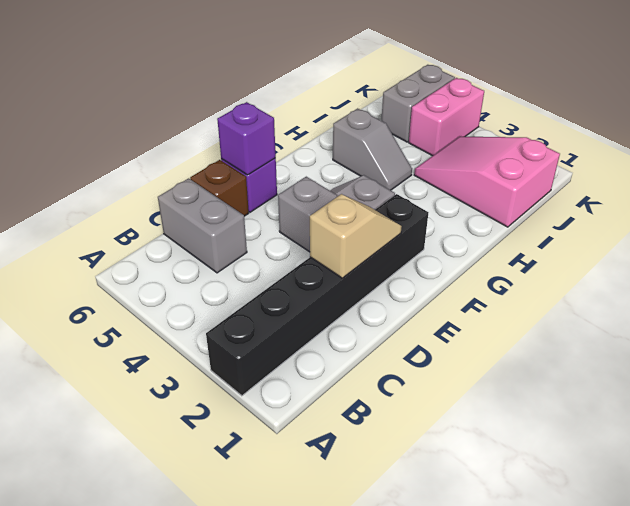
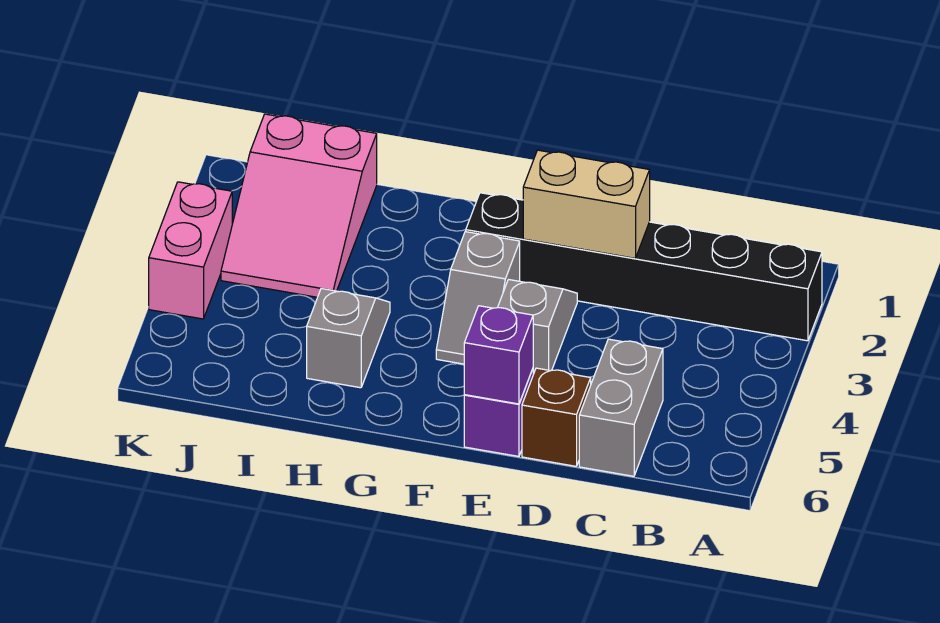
tan 1x2 slope [310,194,402,278] -> tan 1x2 brick [523,150,650,258]
pink 1x2 brick [409,78,484,156] -> pink 1x2 brick turned to [149,182,232,319]
grey 1x2 brick [381,65,455,142] -> none

